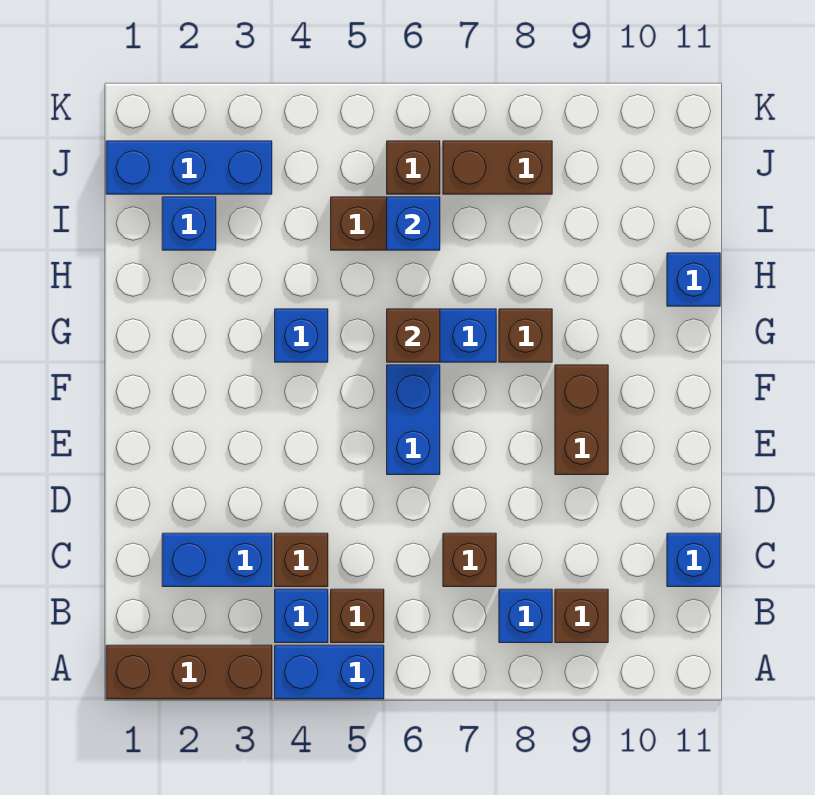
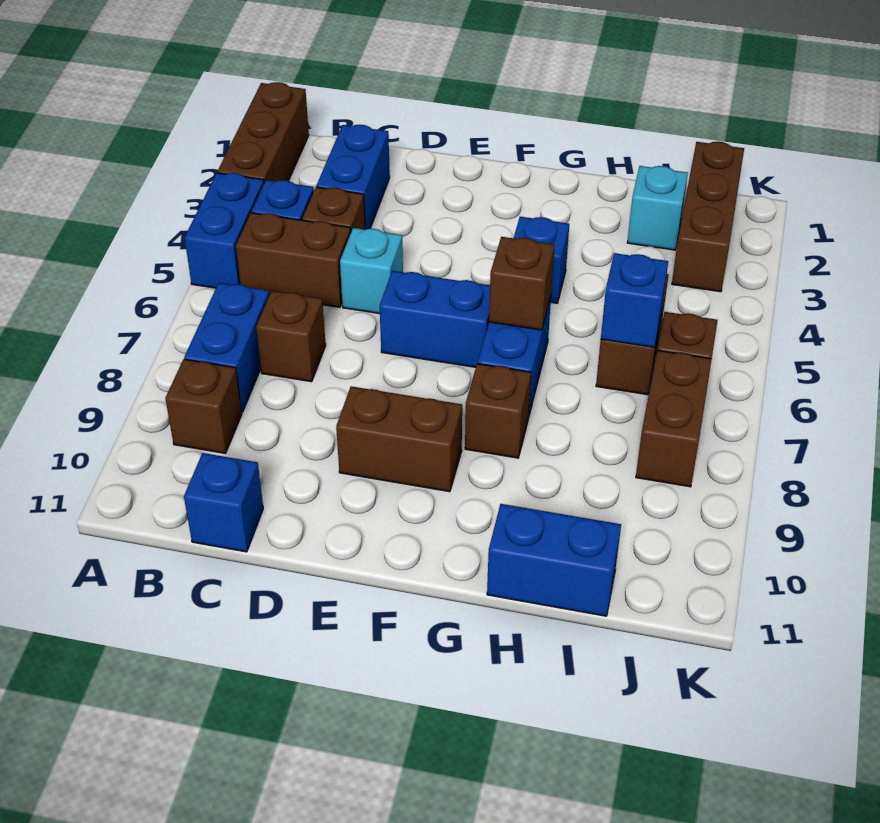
brown 1x1 brick [331,589,384,643] -> brown 1x2 brick [236,213,351,307]
blue 1x1 brick [499,589,552,643] -> blue 1x2 brick [184,283,269,412]
none -> cyan 1x1 brick [340,228,403,314]
blue 1x1 brick [667,253,720,306] -> blue 1x2 brick [487,504,621,616]
blue 1x1 brick [162,197,216,250] -> cyan 1x1 brick [627,166,688,250]
blue 1x3 brick [106,141,272,194] -> brown 1x3 brick [672,142,744,292]

